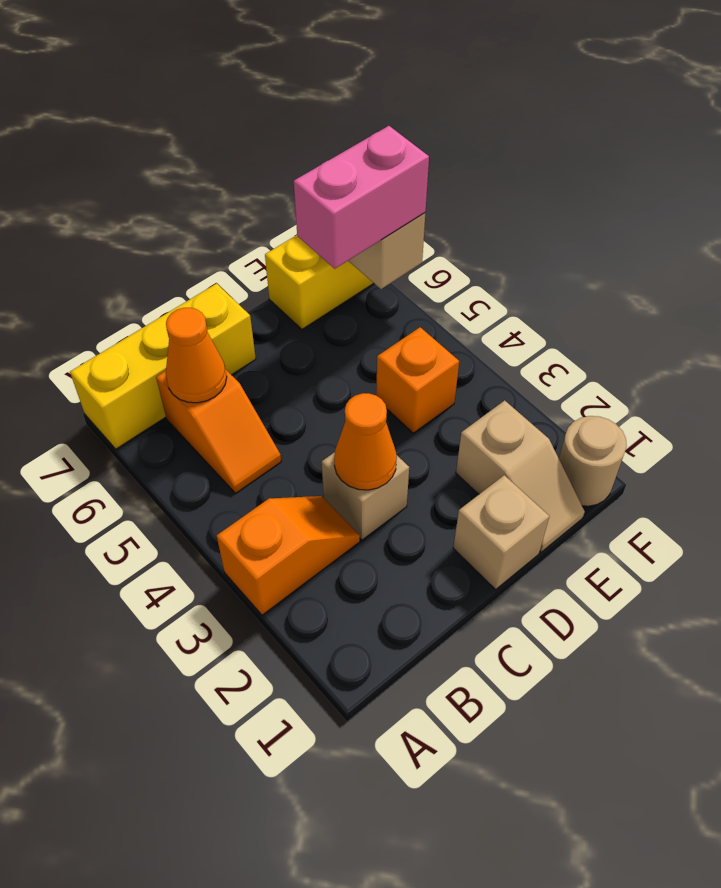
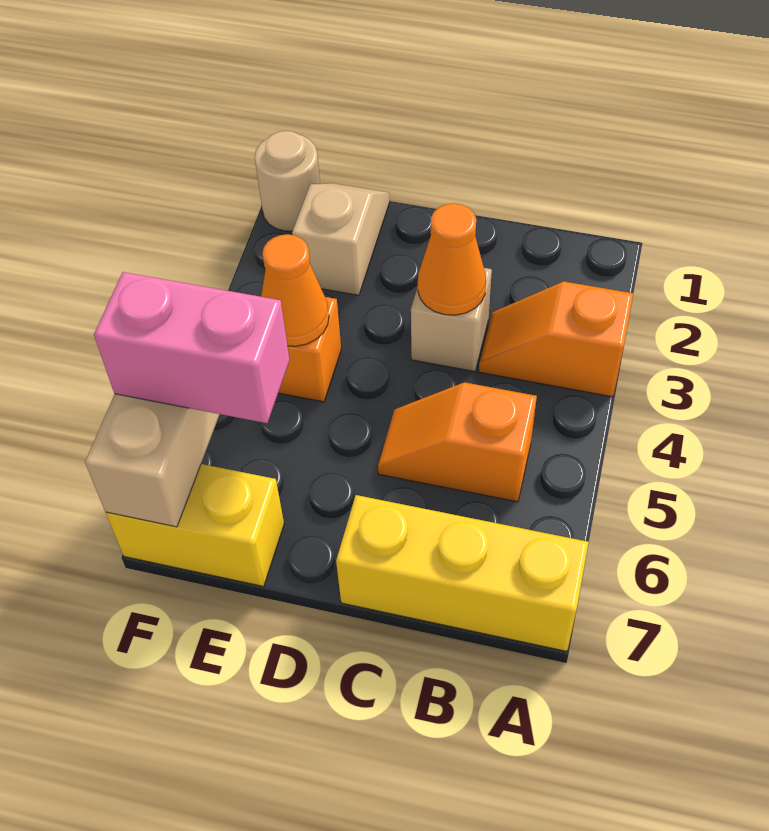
orange 1x2 slope [156,369,281,493] -> orange 1x2 slope turned to [378,382,537,502]
orange 1x1 cone [166,308,227,403] -> orange 1x1 cone moved to [261,234,329,346]
tan 1x1 brick [453,475,549,589] -> none

